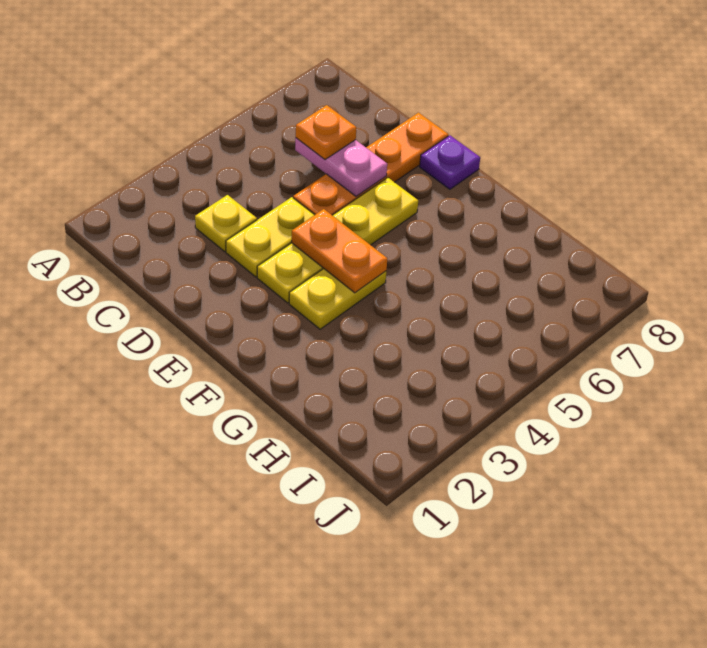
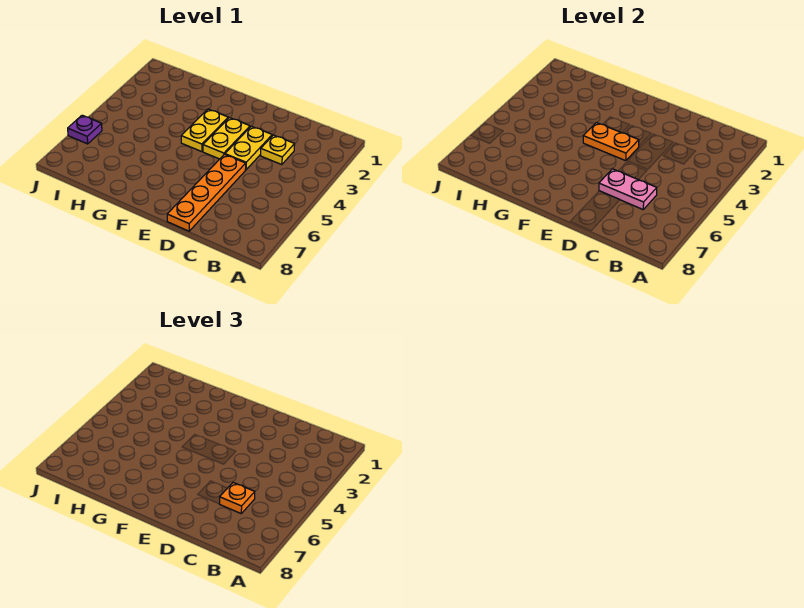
yellow 1x4 plate [257,178,418,303] -> yellow 1x2 plate [203,118,250,159]
purple 1x1 plate [420,135,480,189] -> purple 1x1 plate moved to [68,115,102,144]

